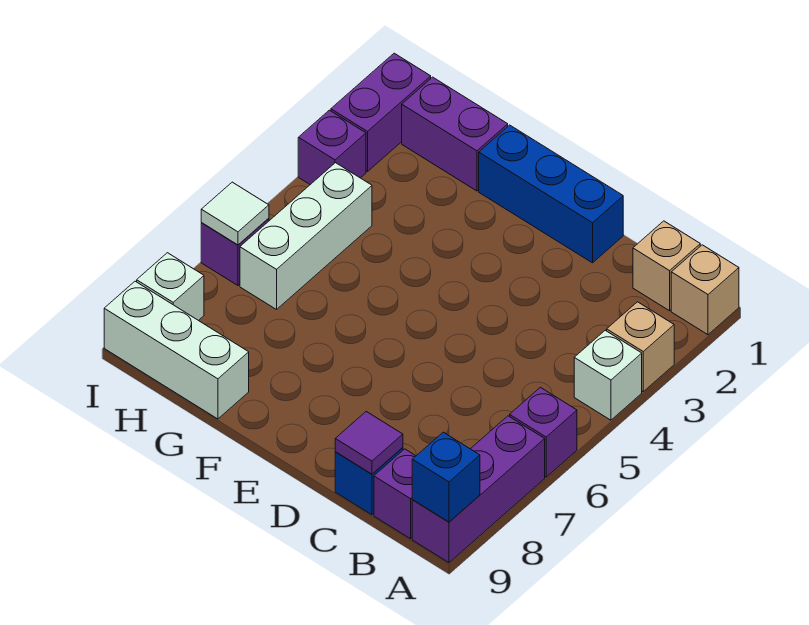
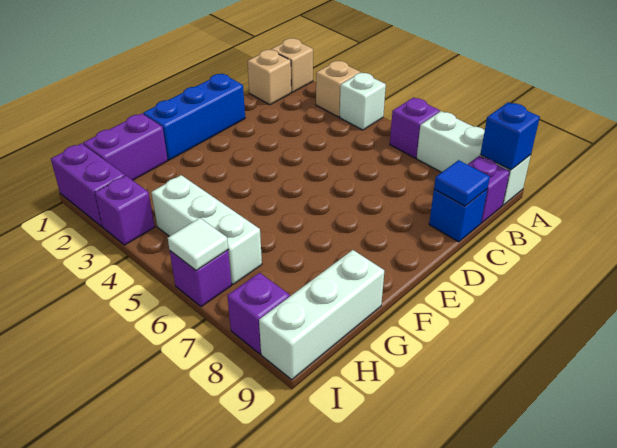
purple 1x3 brick [412,416,545,563] -> white 1x3 brick [416,111,531,205]
purple 1x1 tile [335,412,403,474] -> blue 1x1 tile [434,160,490,206]
white 1x1 brick [137,253,204,321] -> purple 1x1 brick [227,273,290,354]

